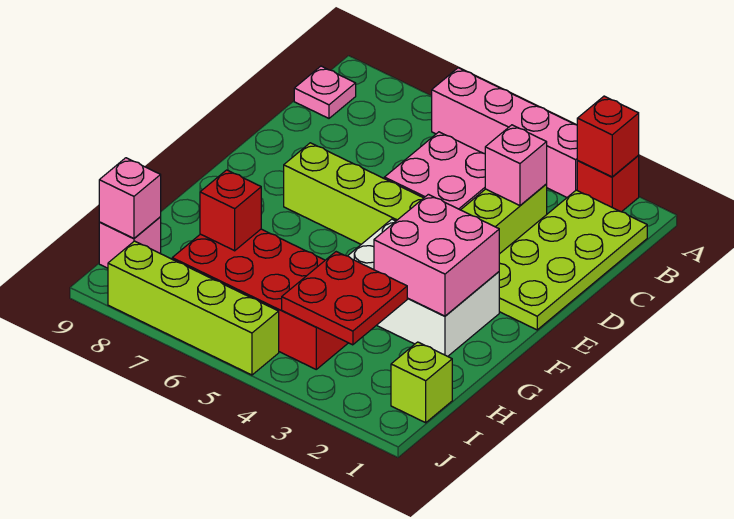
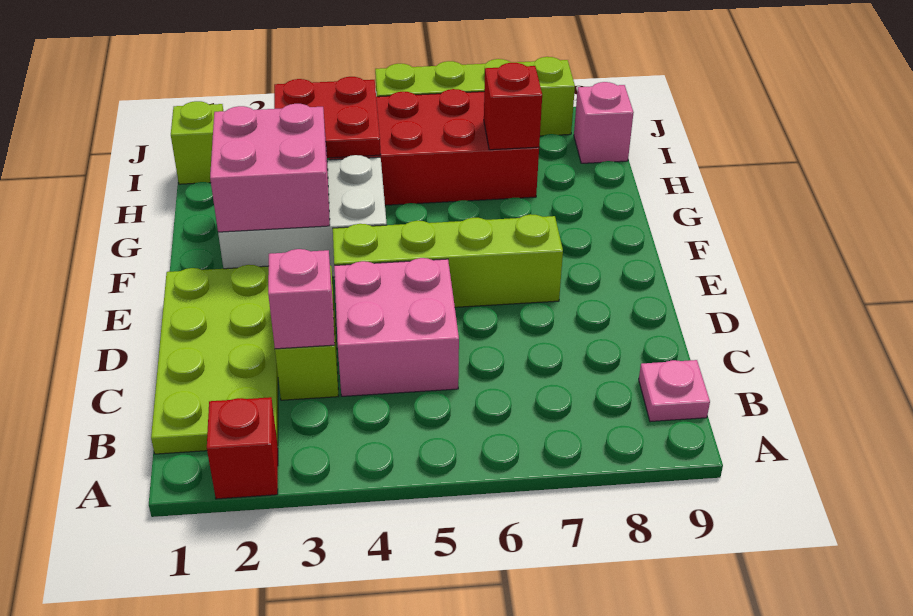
red 1x1 brick [577,96,639,177] -> none
pink 1x4 brick [432,68,578,197] -> none
pink 1x1 brick [99,158,161,239] -> none

